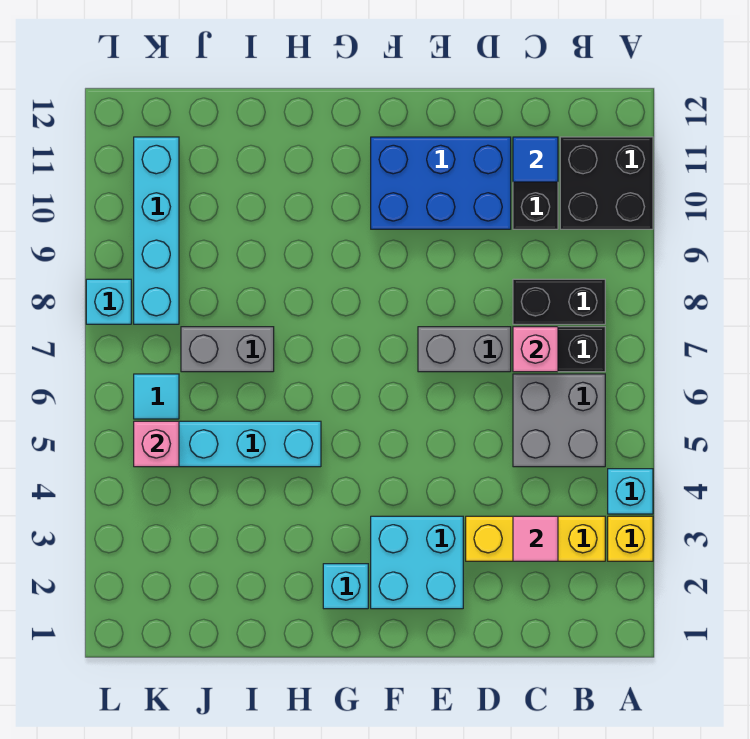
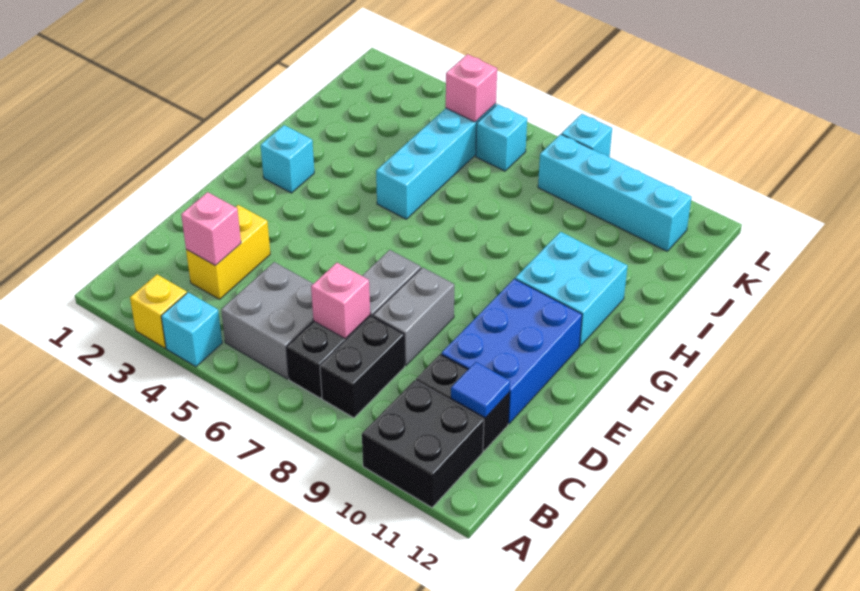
yellow 1x3 brick [466,516,605,561] -> yellow 1x2 brick [186,205,270,299]
pink 1x1 tile [513,516,558,561] -> pink 1x1 brick [181,192,241,266]
cyan 2x2 brick [371,516,463,609] -> cyan 2x2 brick moved to [515,232,627,346]
grey 1x2 brick [181,327,274,372] -> grey 1x2 brick moved to [373,267,454,366]
cyan 1x1 tile [134,374,179,419] -> cyan 1x1 brick [476,104,527,171]

